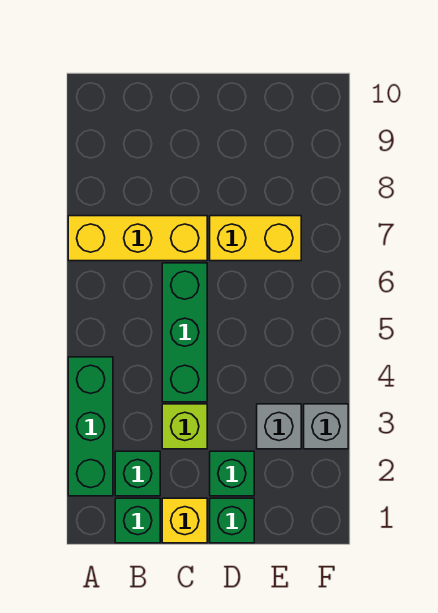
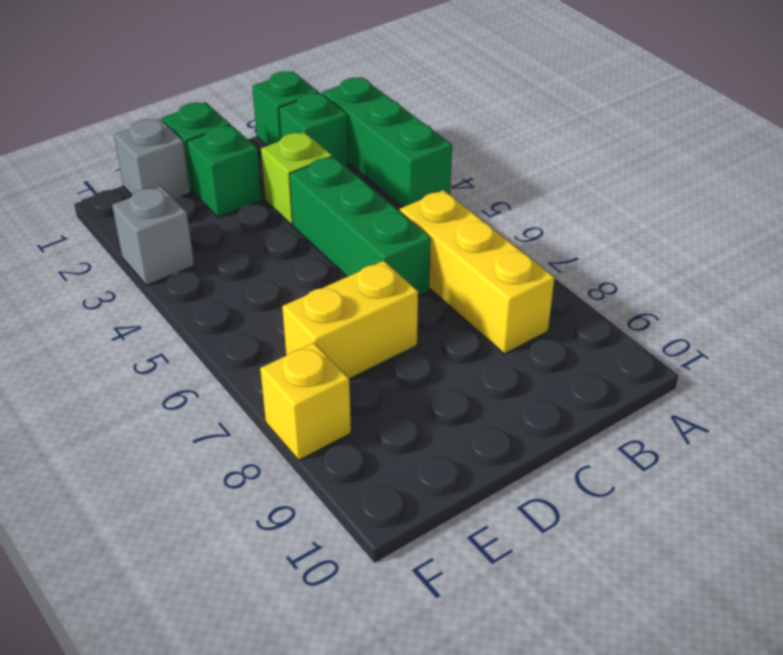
yellow 1x3 brick [68,216,207,261] -> yellow 1x3 brick turned to [400,190,555,354]
yellow 1x1 brick [162,498,207,543] -> yellow 1x1 brick moved to [260,343,351,460]
grey 1x1 brick [257,404,301,449] -> grey 1x1 brick moved to [114,118,190,199]

